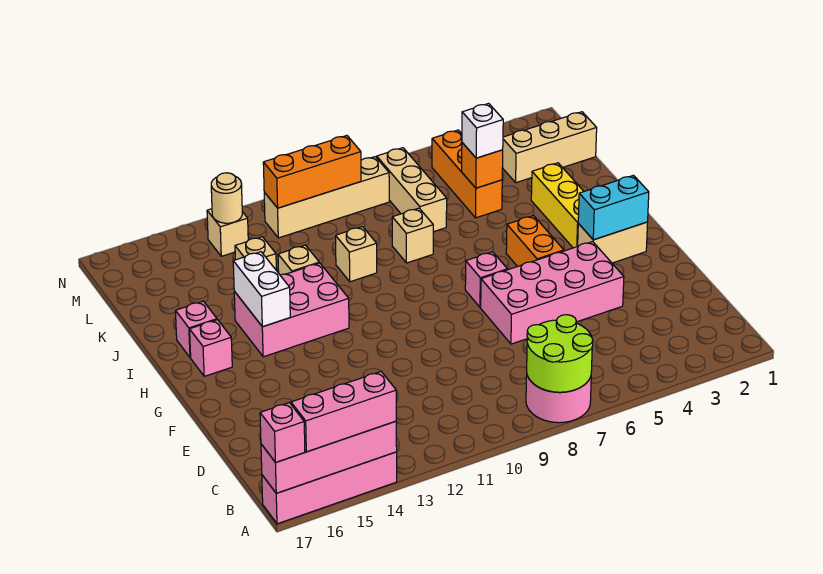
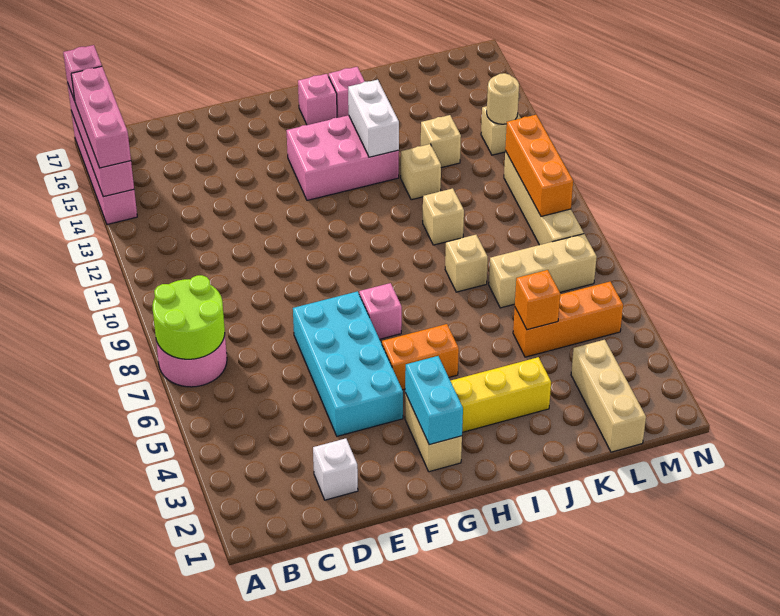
pink 2x4 brick [481,242,624,344] -> cyan 2x4 brick [293,291,403,436]
pink 2x3 brick [234,263,349,357] -> pink 2x3 brick turned to [287,115,399,200]
white 1x2 brick [233,252,290,327] -> white 1x2 brick turned to [348,80,399,157]
white 1x1 brick [462,103,503,158] -> white 1x1 brick moved to [313,438,358,500]

